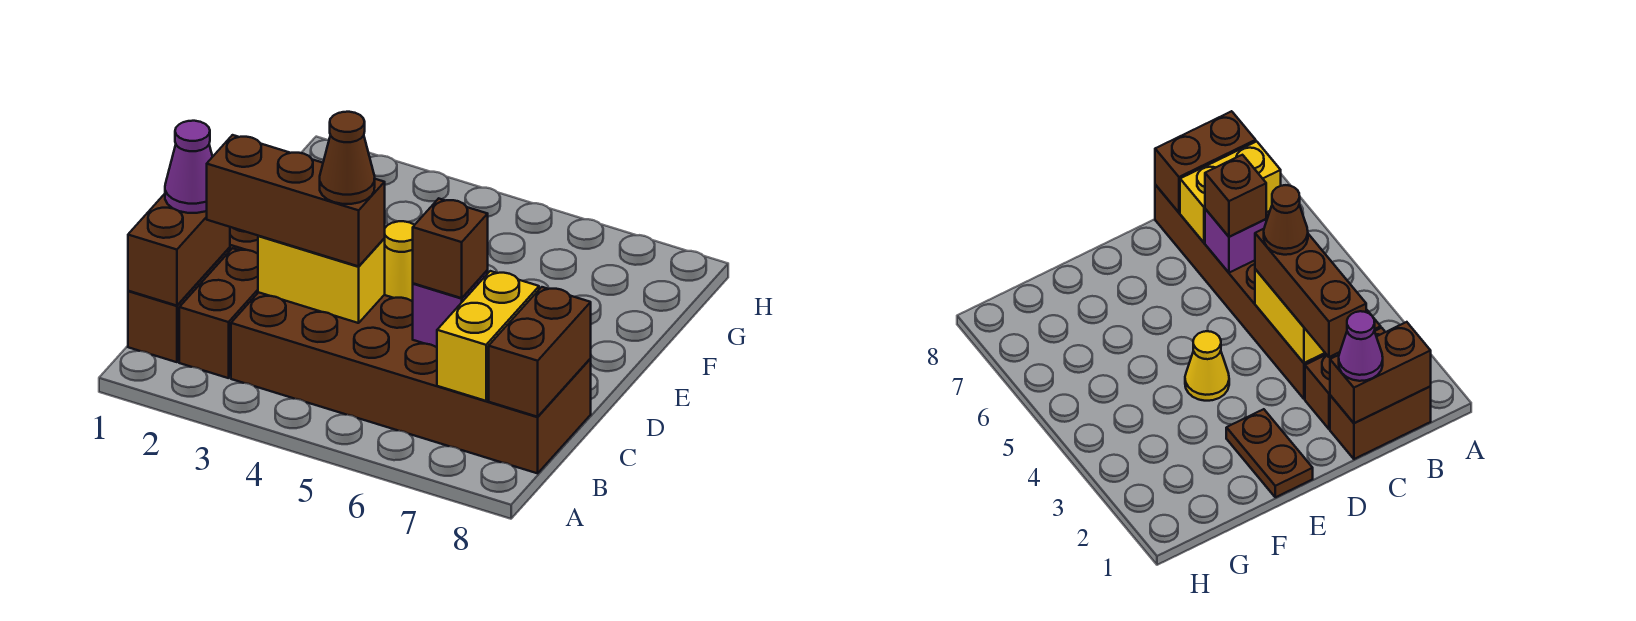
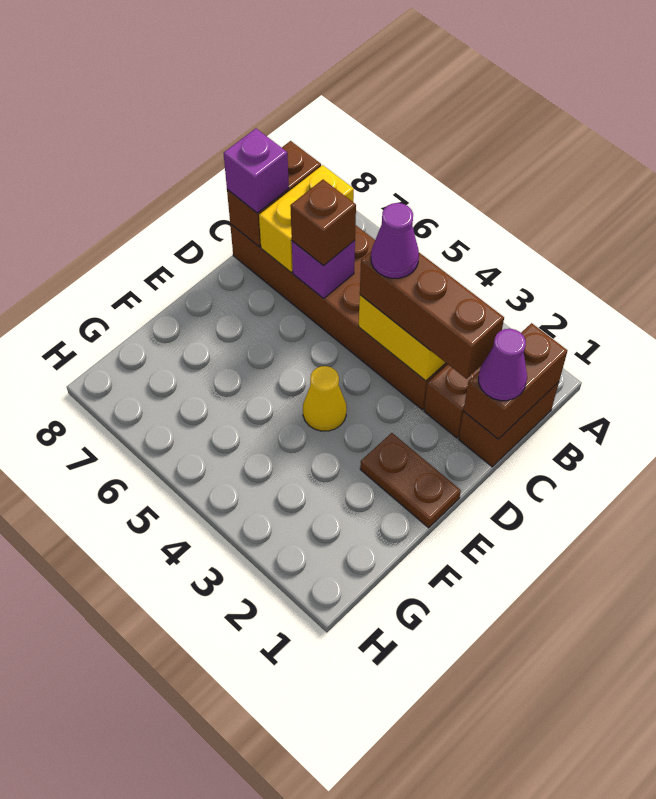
brown 1x1 cone [320,112,375,204] -> purple 1x1 cone [371,203,419,278]
none -> purple 1x1 brick [224,129,289,213]

